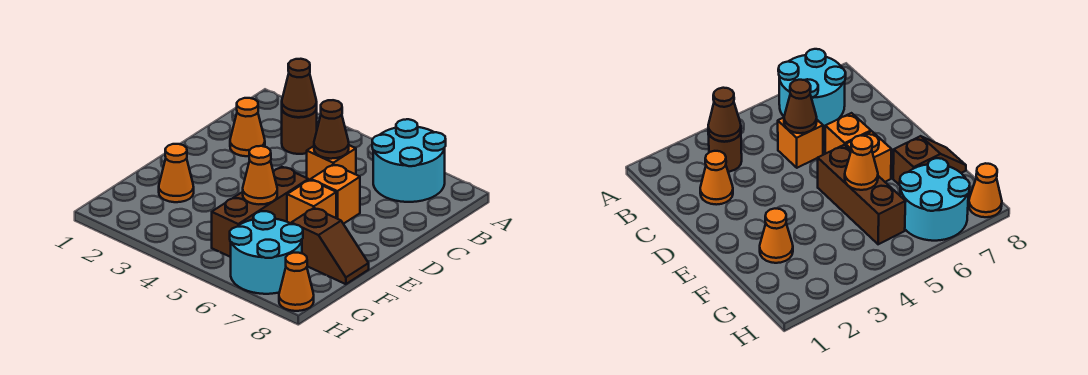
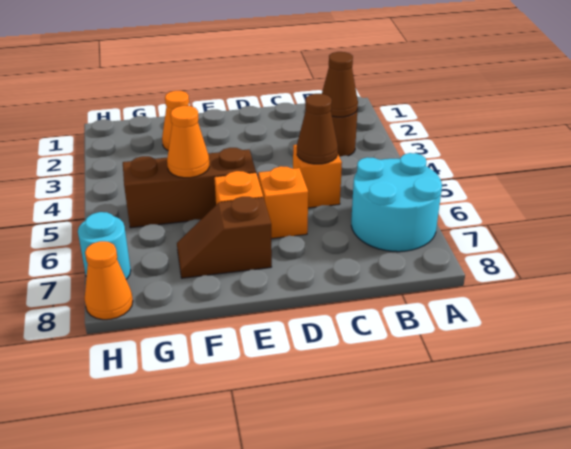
orange 1x1 cone [230,98,265,156] -> none
brown 1x2 slope [291,208,369,284] -> brown 1x2 slope turned to [177,197,272,278]
cyan 2x2 round brick [230,211,303,294] -> cyan 1x1 round brick [78,212,131,279]

